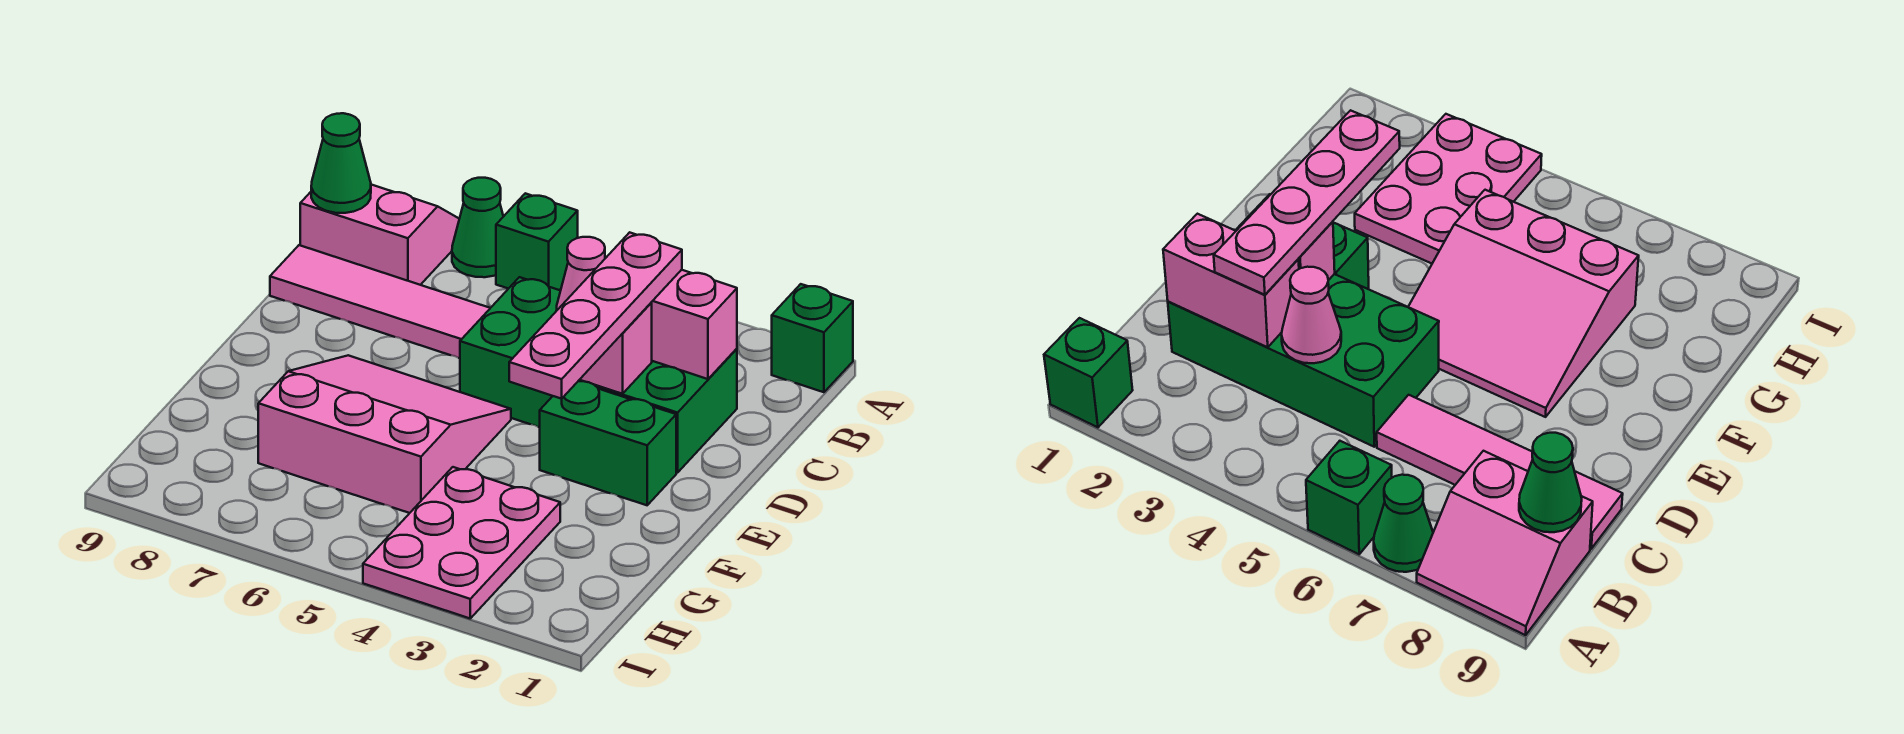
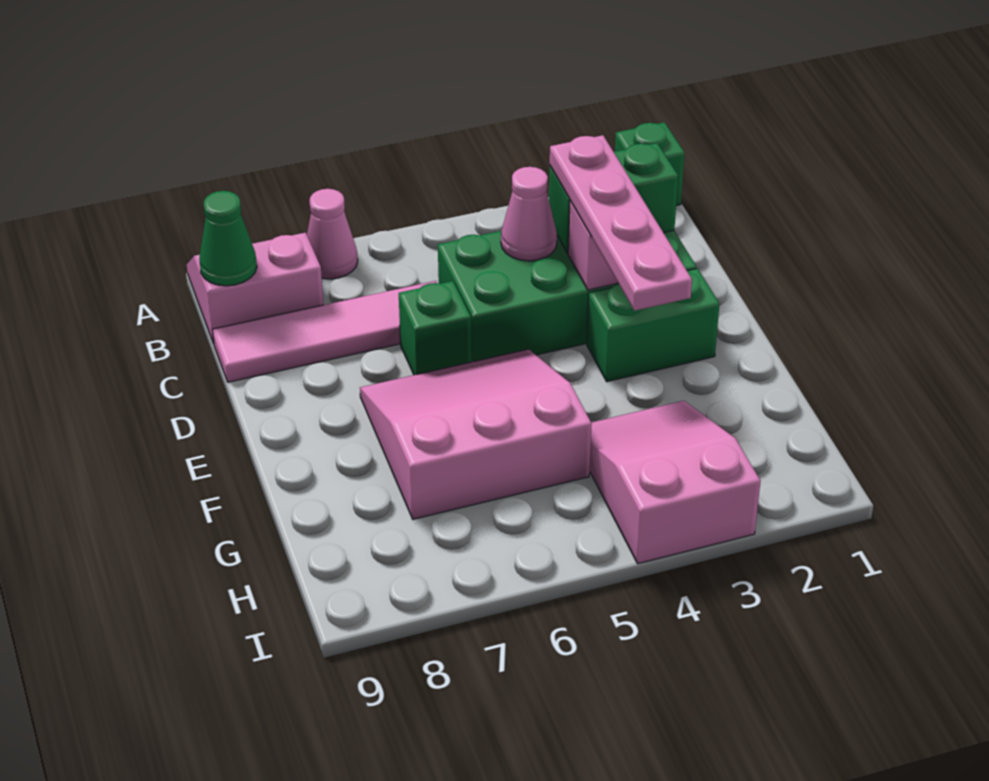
green 1x1 brick [496,193,578,290] -> green 1x1 brick moved to [399,281,471,375]
green 1x1 cone [452,178,503,277] -> pink 1x1 cone [307,189,358,279]
pink 1x2 brick [651,270,737,379] -> green 1x2 brick [549,143,678,254]
pink 2x3 plate [363,467,560,618] -> pink 2x3 slope [590,401,761,564]

